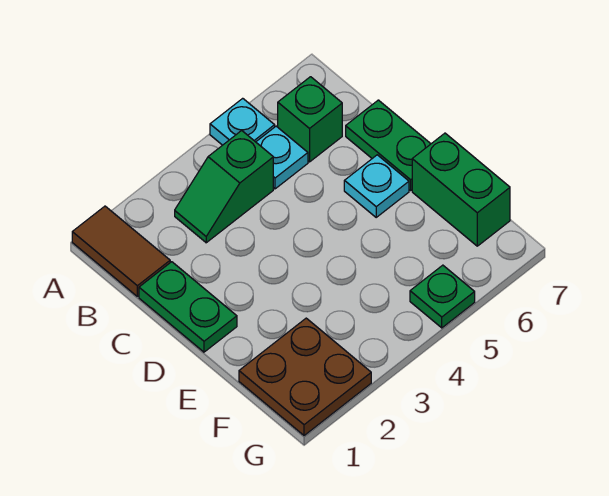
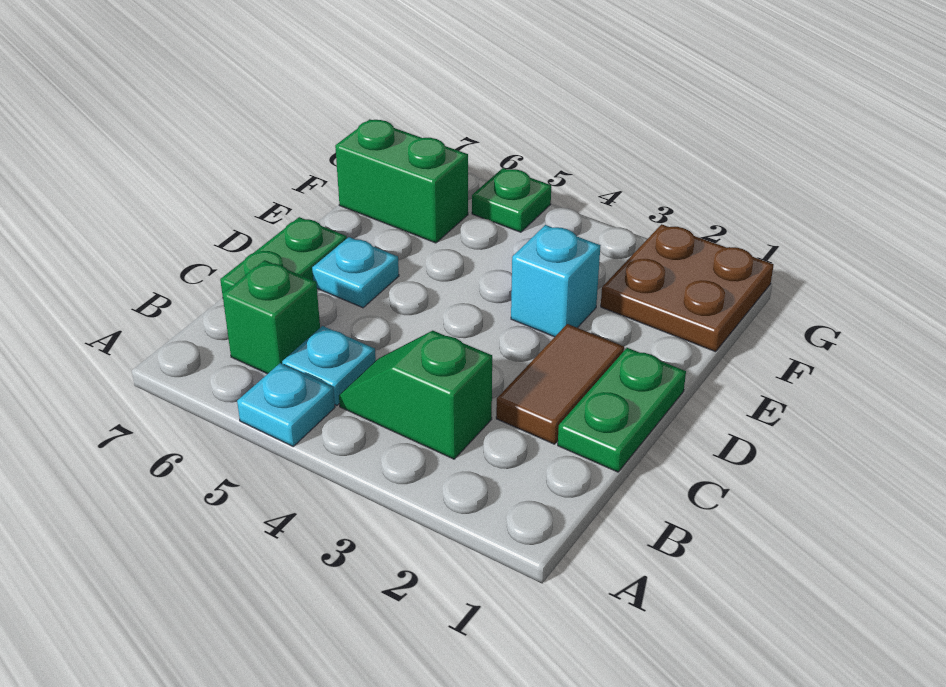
brown 1x2 tile [72,206,170,296] -> brown 1x2 tile moved to [496,324,624,444]
green 1x2 slope [175,131,273,243] -> green 1x2 slope turned to [339,331,492,459]
none -> cyan 1x1 brick [511,225,600,337]
green 1x2 brick [412,133,510,246] -> green 1x2 brick turned to [335,119,468,243]

